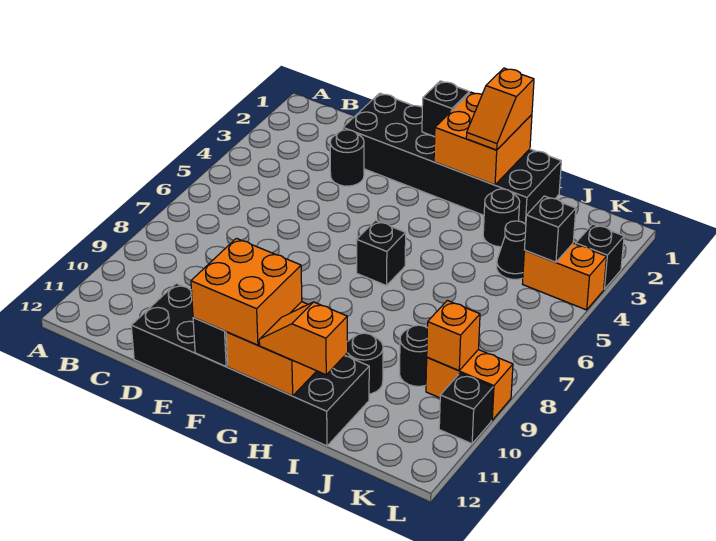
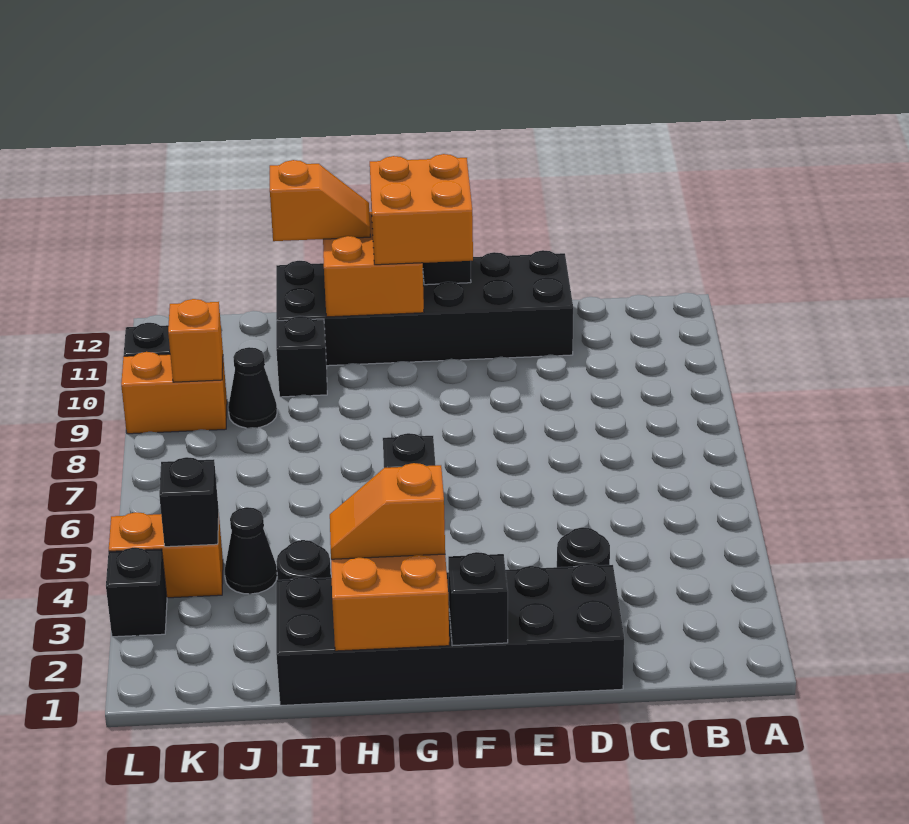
orange 1x2 slope [466,68,534,150] -> orange 1x2 slope turned to [330,463,445,559]
black 1x1 round brick [346,333,383,394] -> black 1x1 brick [276,316,327,397]
black 1x1 round brick [400,325,427,386] -> black 1x1 cone [228,347,277,428]

